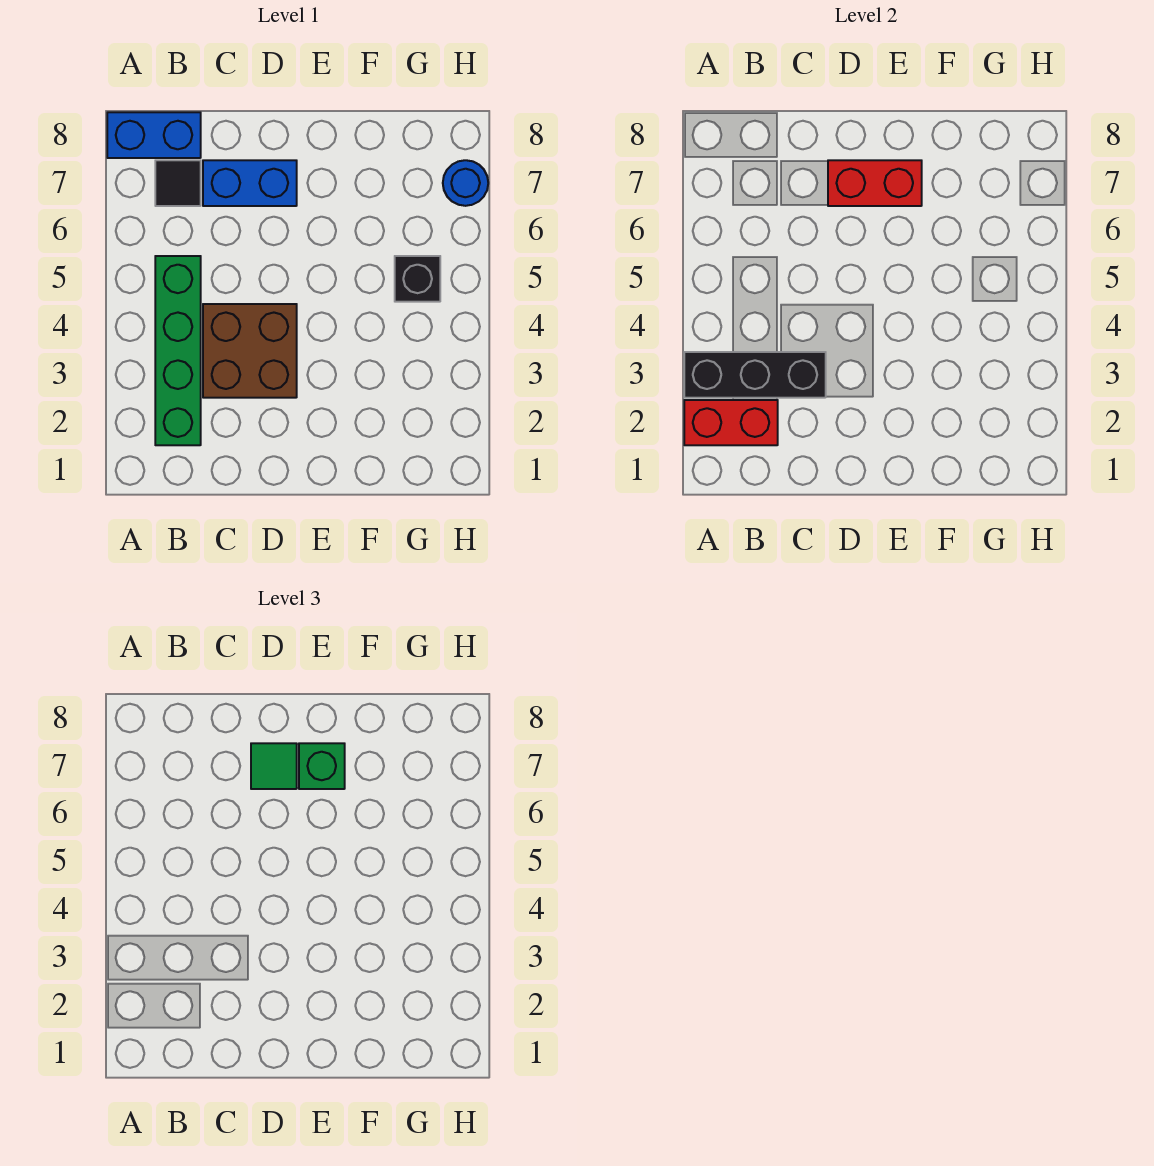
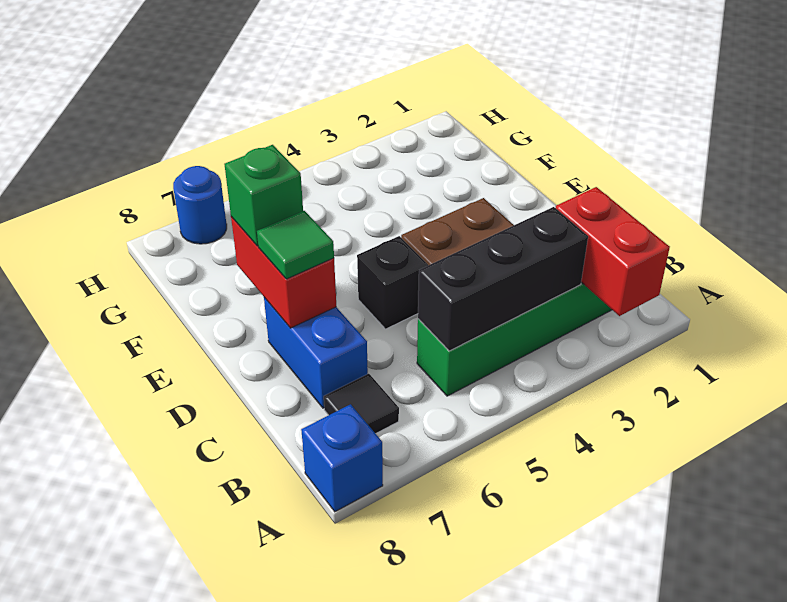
black 1x3 brick [684,352,826,398] -> black 1x3 brick turned to [418,207,588,351]
blue 1x2 brick [107,112,201,158] -> blue 1x1 brick [301,404,383,512]
black 1x1 brick [395,256,440,302] -> black 1x1 brick moved to [357,236,428,329]

